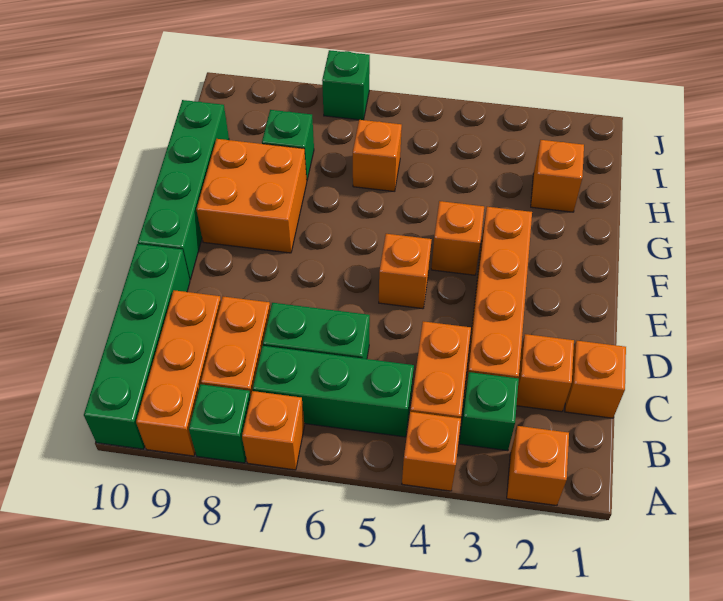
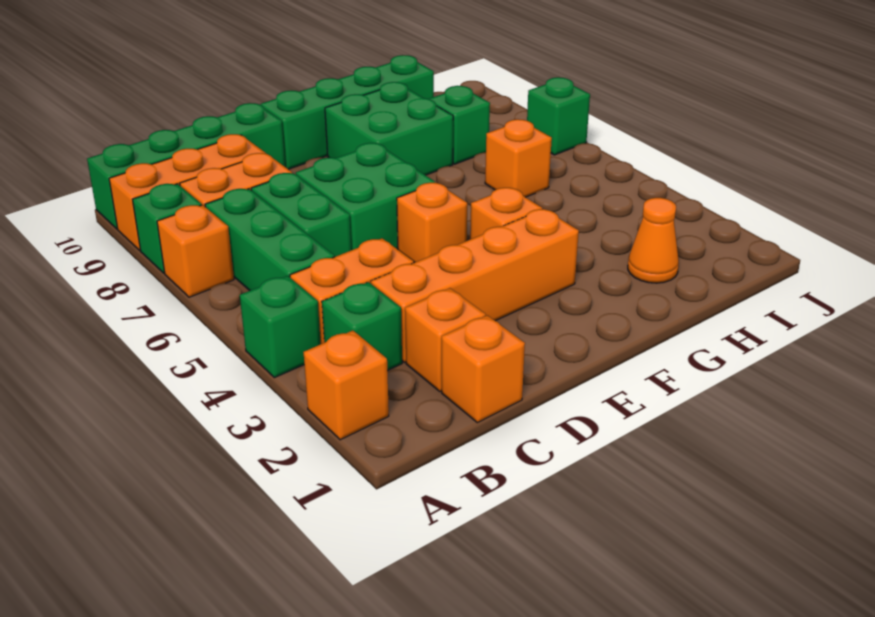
orange 1x1 brick [402,412,461,491] -> green 1x1 brick [240,276,321,378]
none -> green 2x2 brick [296,143,435,250]
orange 2x2 brick [196,139,307,253] -> green 2x2 brick [325,82,453,175]
orange 1x1 brick [531,140,584,212] -> orange 1x1 cone [628,198,679,283]

